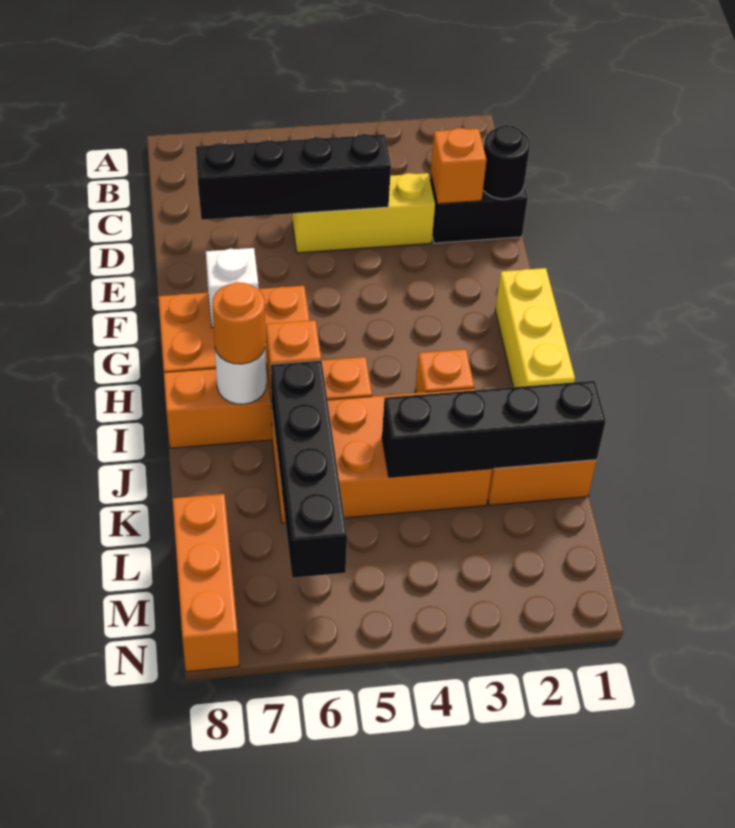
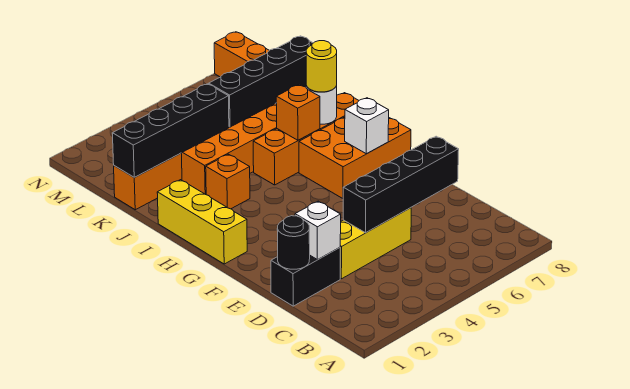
orange 1x1 brick [431,128,486,204] -> white 1x1 brick [295,201,341,260]
orange 1x1 round brick [212,282,266,364] -> yellow 1x1 round brick [306,41,337,92]
black 1x4 brick [271,360,347,578] -> black 1x4 brick turned to [209,36,313,127]

